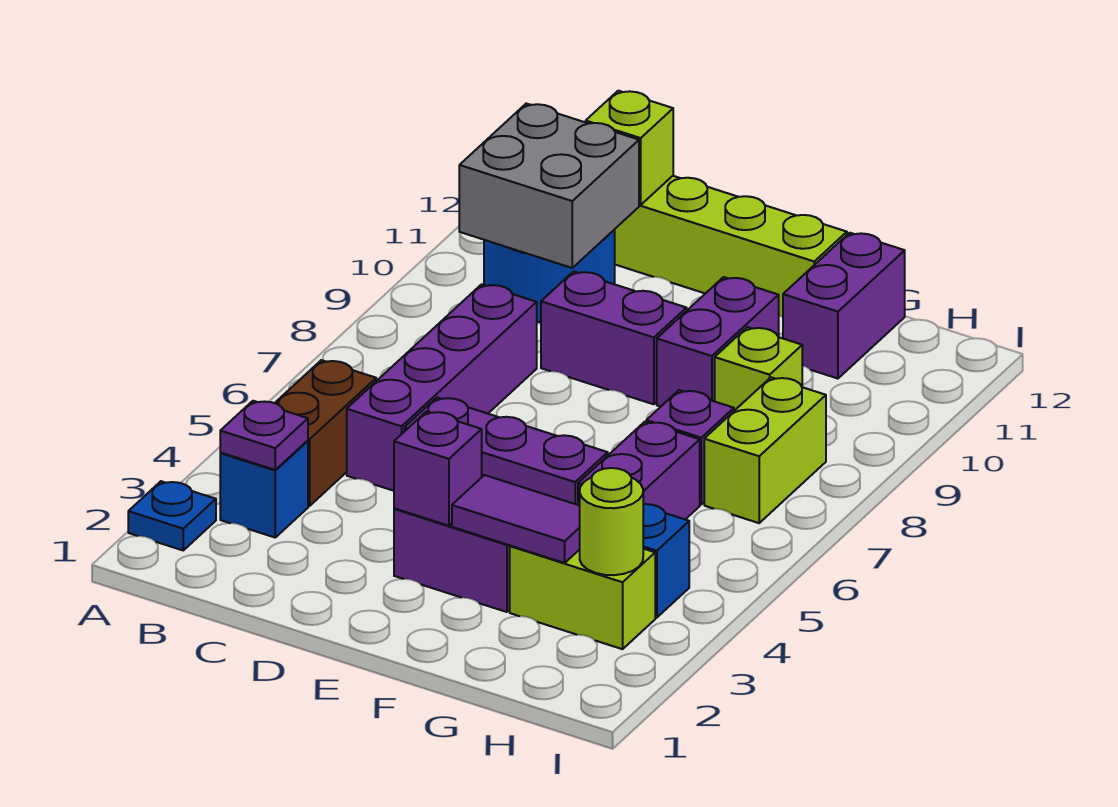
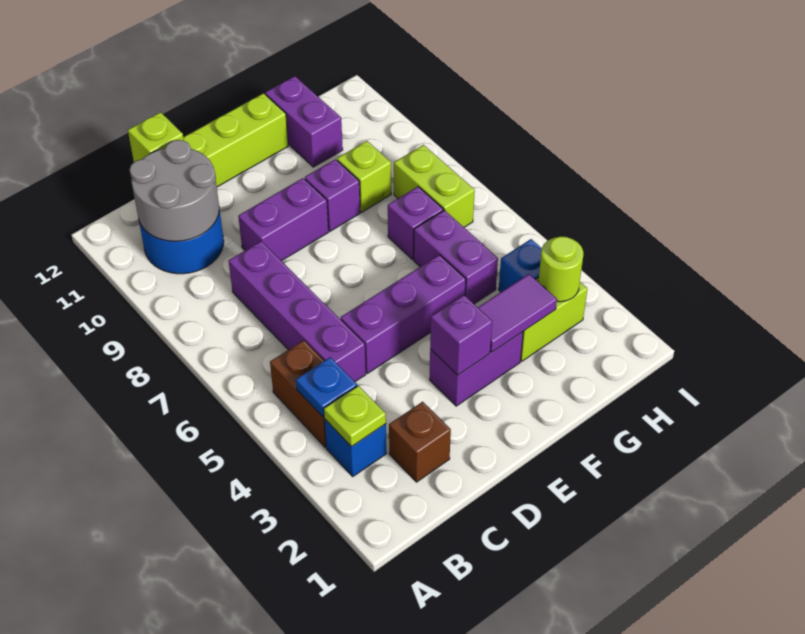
blue 1x1 plate [128,481,216,550] -> blue 1x1 plate moved to [296,357,357,417]
purple 1x1 plate [220,401,308,470] -> lime 1x1 plate [324,386,386,447]
grey 2x2 brick [459,104,639,268] -> grey 2x2 round brick [130,140,219,241]
none -> brown 1x1 brick [389,402,451,482]
purple 1x2 brick [657,277,779,407] -> purple 1x1 brick [305,159,360,231]

